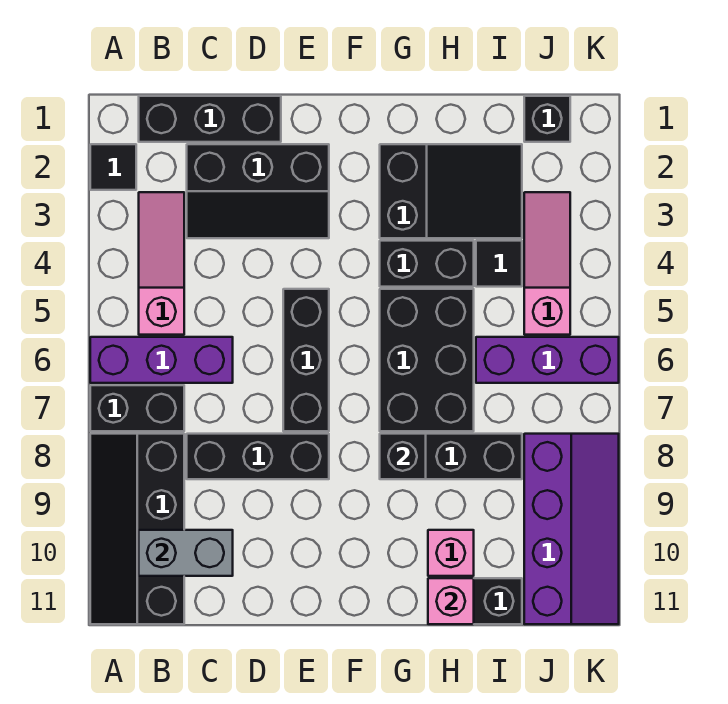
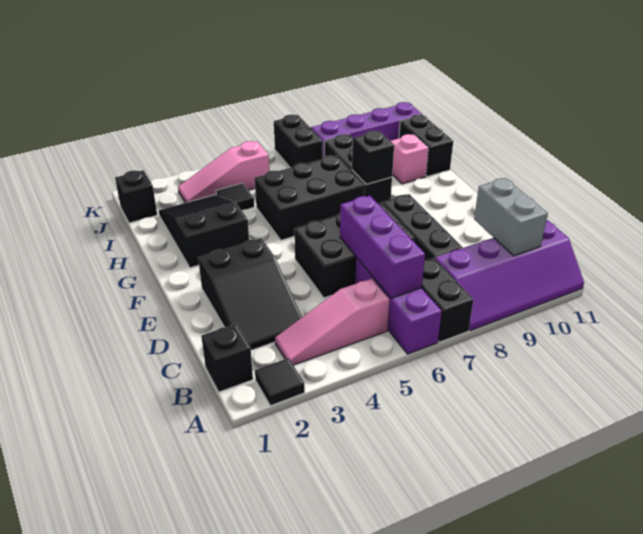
black 2x4 slope [90,434,184,624] -> purple 2x4 slope [435,220,584,331]
black 1x3 brick [139,96,281,142] -> black 1x1 brick [201,324,253,392]
black 2x3 slope [187,144,329,238] -> black 2x3 slope turned to [198,238,302,350]
black 1x3 brick [283,289,329,431] -> black 2x3 brick [294,203,414,298]
black 1x2 brick [380,241,474,287] -> black 1x2 brick moved to [274,114,322,168]
pink 1x1 brick [428,578,474,624] -> none
purple 1x3 brick [476,337,619,383] -> purple 1x3 brick moved to [340,196,425,298]

